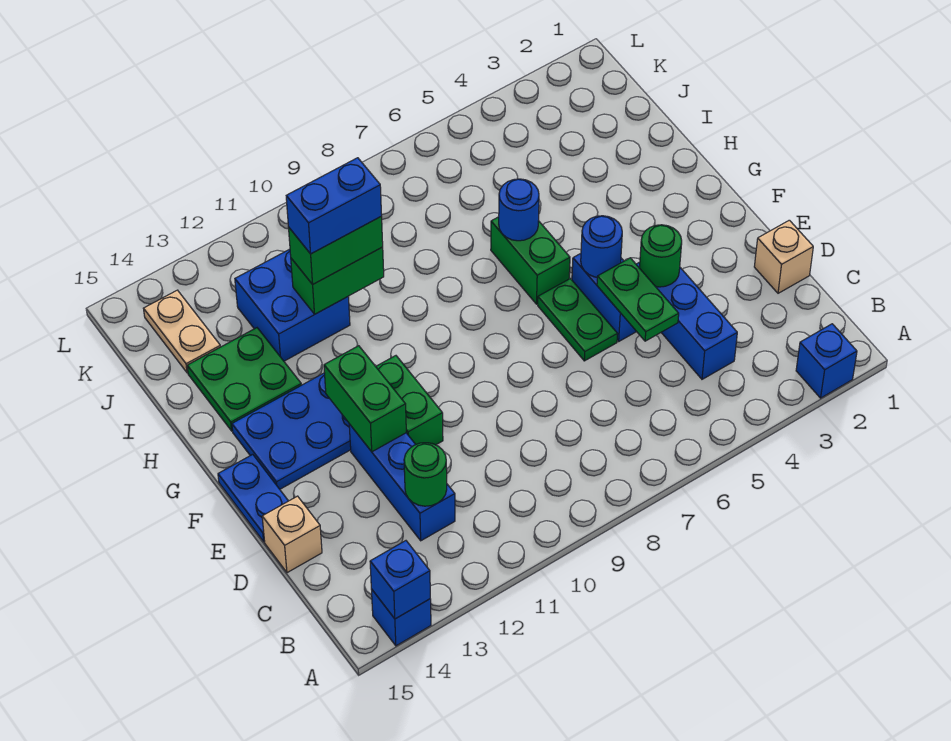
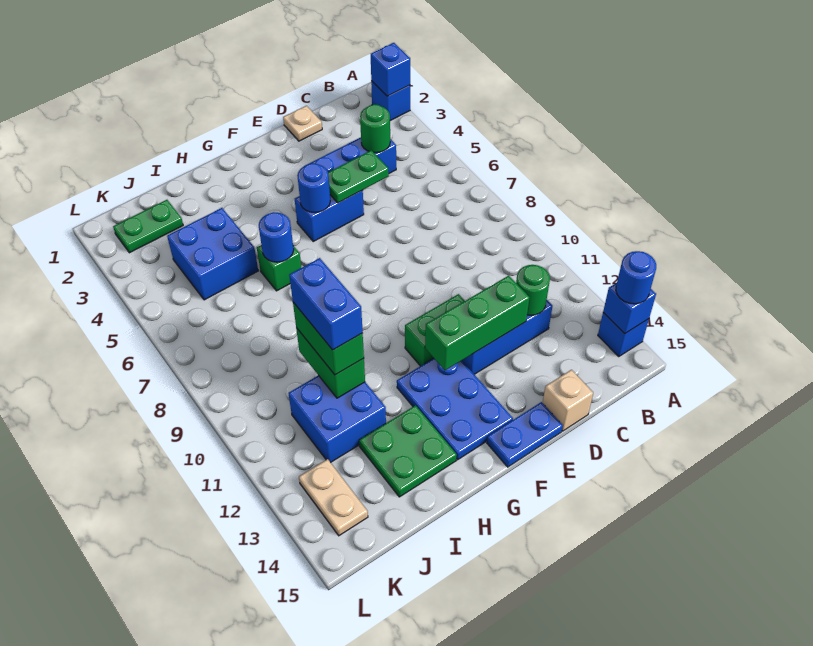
none -> blue 1x1 brick [371,43,410,96]
none -> blue 1x1 round brick [616,251,656,304]
tan 1x1 brick [754,220,813,293] -> tan 1x1 plate [283,106,322,141]
green 1x1 round brick [639,225,682,287] -> green 1x1 round brick moved to [360,104,390,153]
green 1x2 plate [538,279,617,361] -> green 1x2 plate moved to [113,200,183,253]
green 1x2 brick [324,346,406,452] -> green 1x3 brick [425,276,530,370]
green 1x2 brick [491,217,570,304] -> green 1x1 brick [257,245,301,291]
none -> blue 2x2 brick [167,208,258,300]
tan 1x2 plate [144,290,220,373] -> tan 1x2 plate turned to [299,459,368,536]

